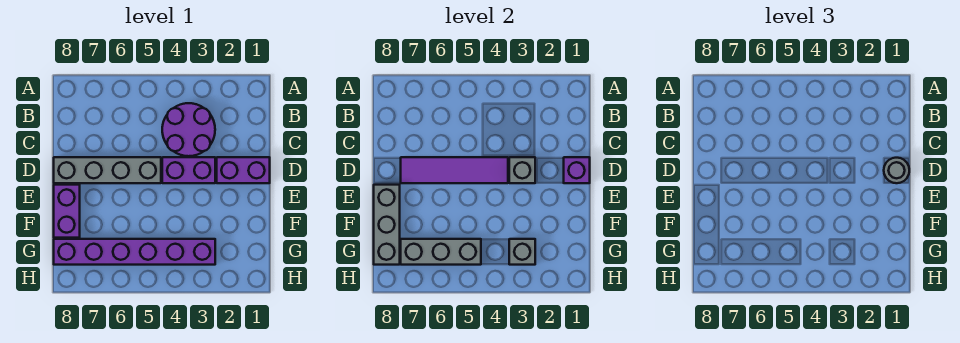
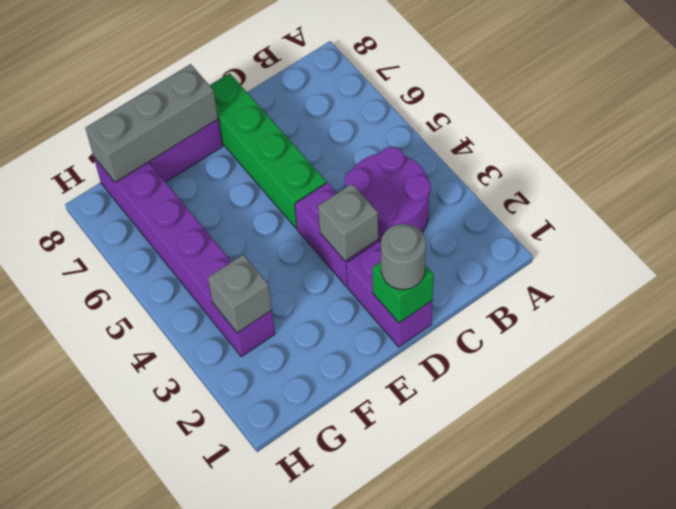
purple 1x1 brick [564,157,590,183] -> green 1x1 brick [372,262,434,323]
purple 1x4 tile [401,157,508,183] -> none
grey 1x4 brick [54,157,161,183] -> green 1x4 brick [210,73,326,228]
grey 1x3 brick [401,239,481,265] -> none

